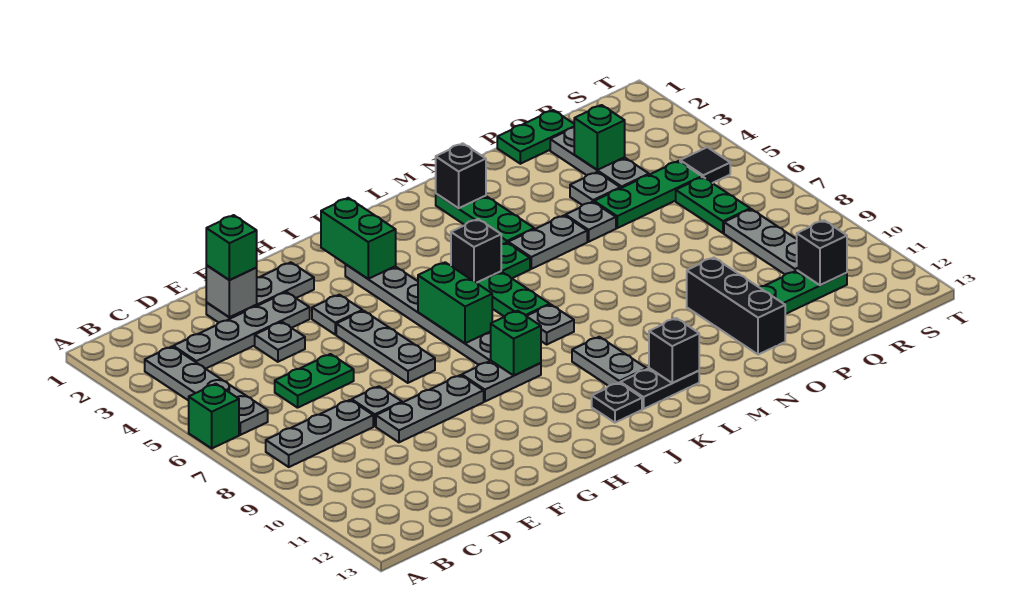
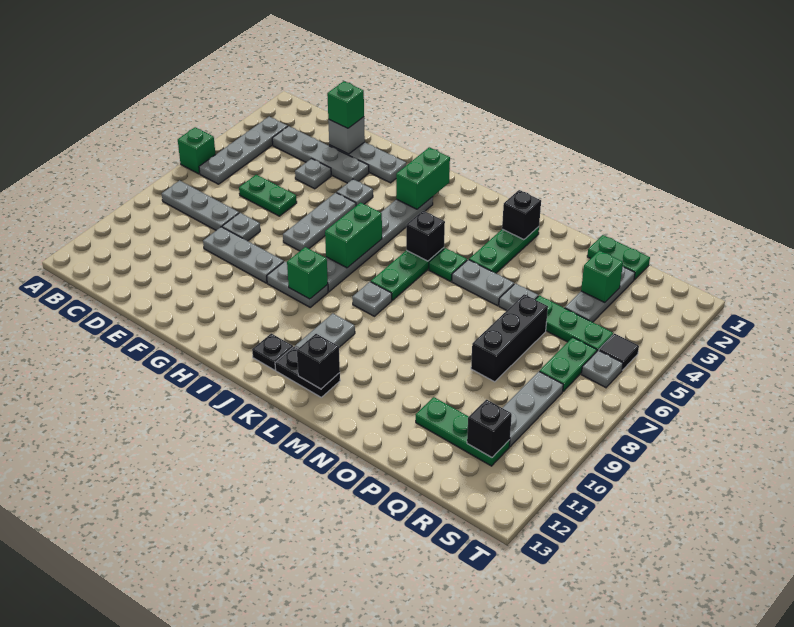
black 1x3 brick [687,258,785,355] -> black 1x3 brick moved to [471,294,548,382]
grey 1x1 plate [570,172,620,205] -> grey 1x1 plate moved to [581,350,623,388]

